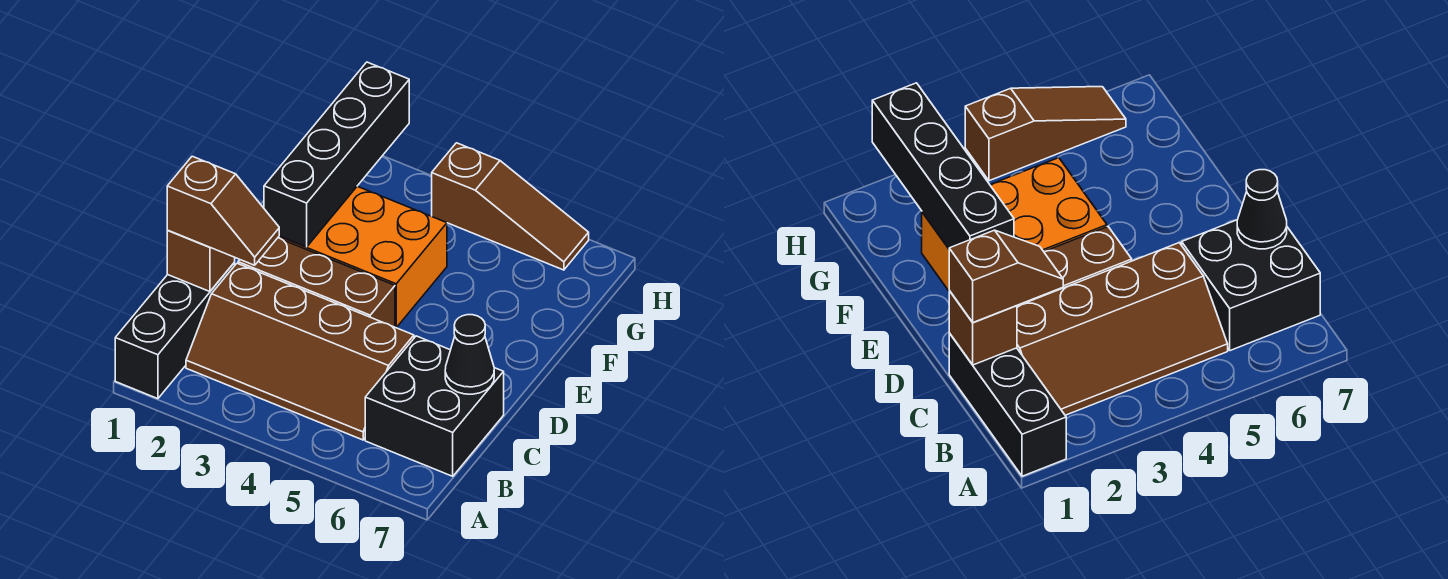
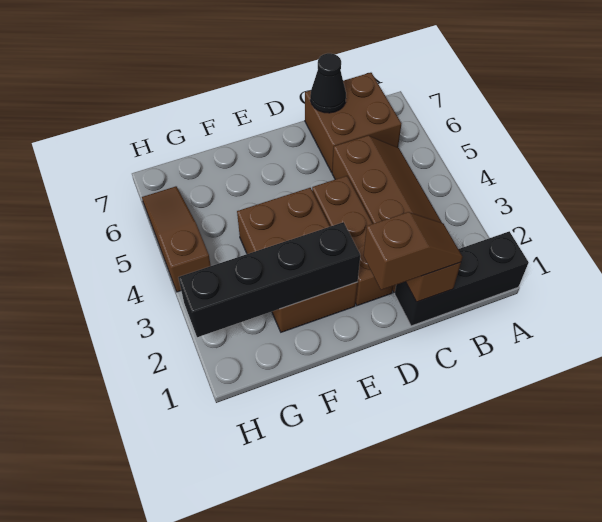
black 2x2 brick [365,336,504,476] -> brown 2x2 brick [305,73,401,172]
brown 1x2 slope [167,156,279,265] -> brown 1x2 slope turned to [363,212,463,290]
orange 2x3 brick [278,186,447,328] -> brown 2x3 brick [237,188,358,332]

